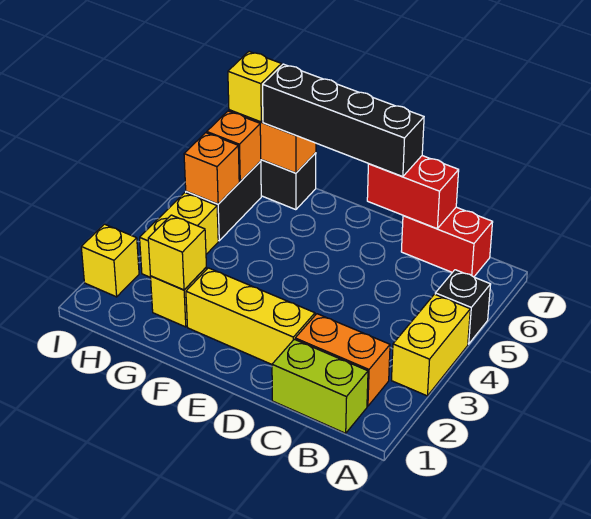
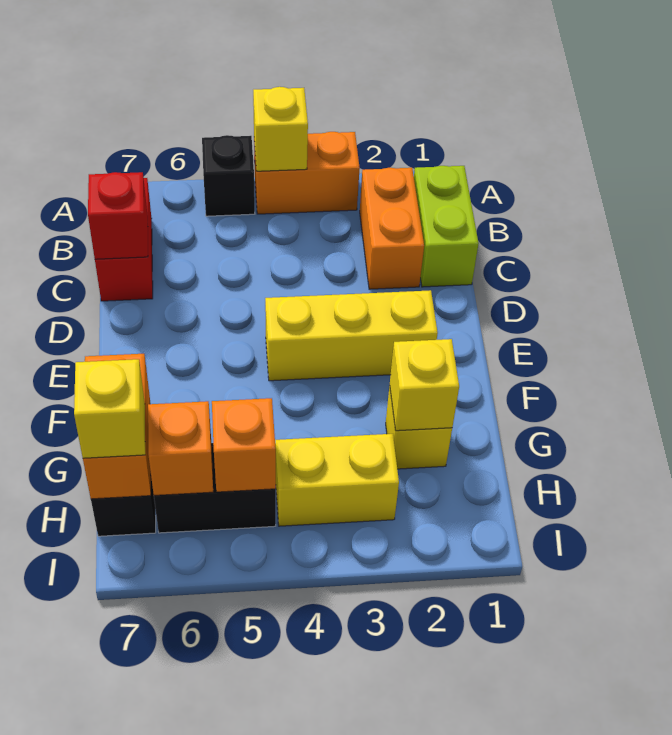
yellow 1x2 brick [391,294,470,396] -> orange 1x2 brick [254,132,360,214]
red 1x2 brick [367,156,459,229] -> red 1x1 brick [88,172,148,259]
yellow 1x3 brick [186,268,315,364] -> yellow 1x3 brick turned to [265,290,438,381]
black 1x4 brick [263,64,424,177] -> none
yellow 1x1 brick [81,224,139,297] -> yellow 1x1 brick moved to [253,87,308,171]

